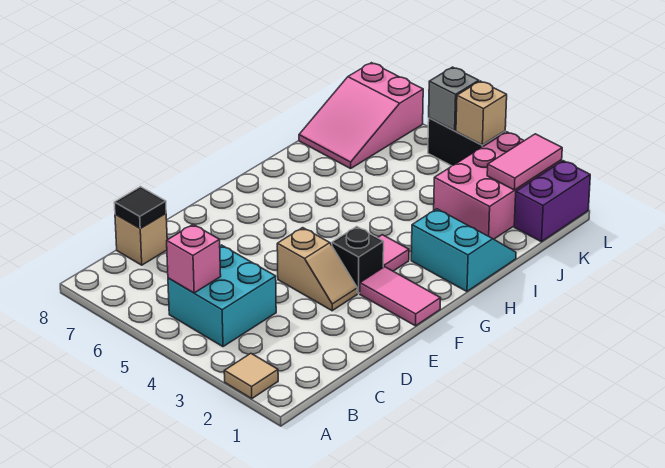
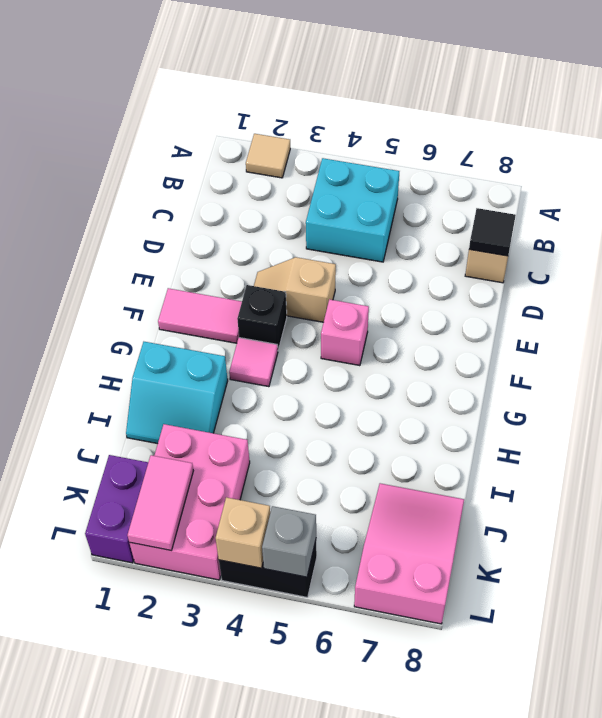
pink 1x1 brick [167,224,221,293] -> pink 1x1 brick moved to [321,299,369,366]

